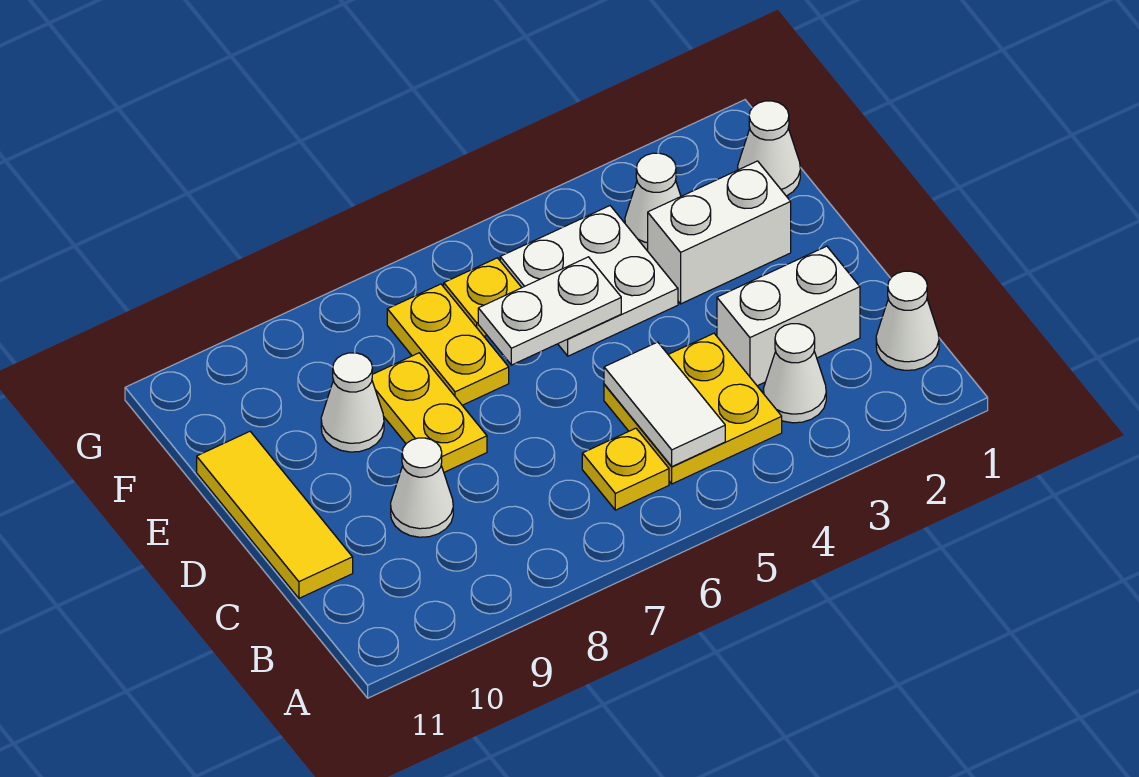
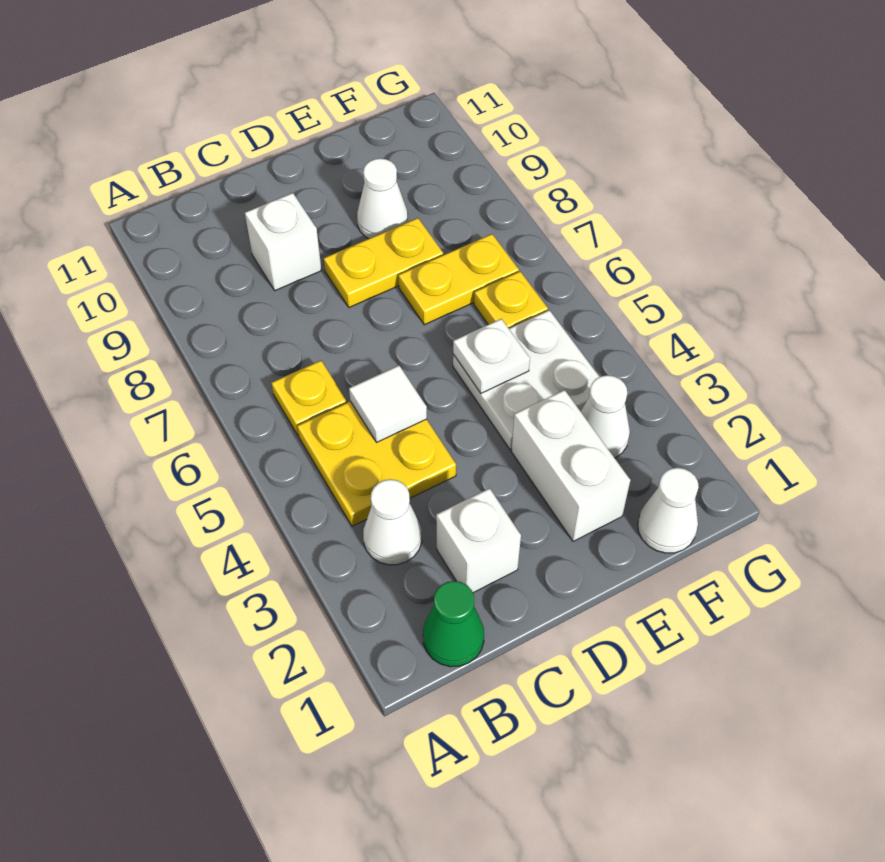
white 1x1 cone [876,271,939,370] -> green 1x1 cone [423,581,484,667]
white 1x2 tile [604,342,725,466] -> white 1x1 tile [349,365,427,442]
white 1x2 brick [717,246,860,386] -> white 1x1 brick [436,488,521,593]
white 1x1 cone [391,438,453,537] -> white 1x1 brick [245,193,321,291]
yellow 1x3 tile [197,432,353,598] -> none
white 1x2 plate [478,257,621,365] -> white 1x1 plate [453,319,530,393]

